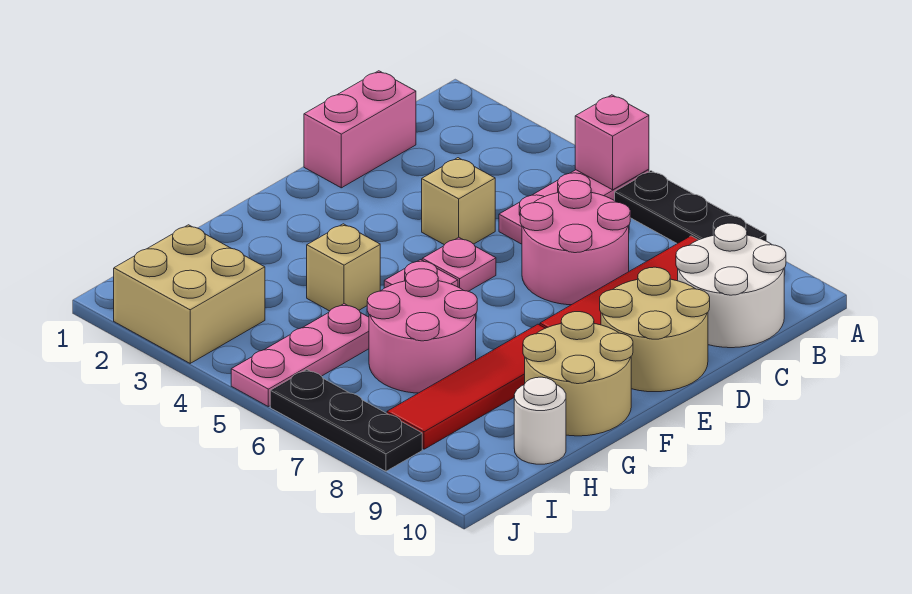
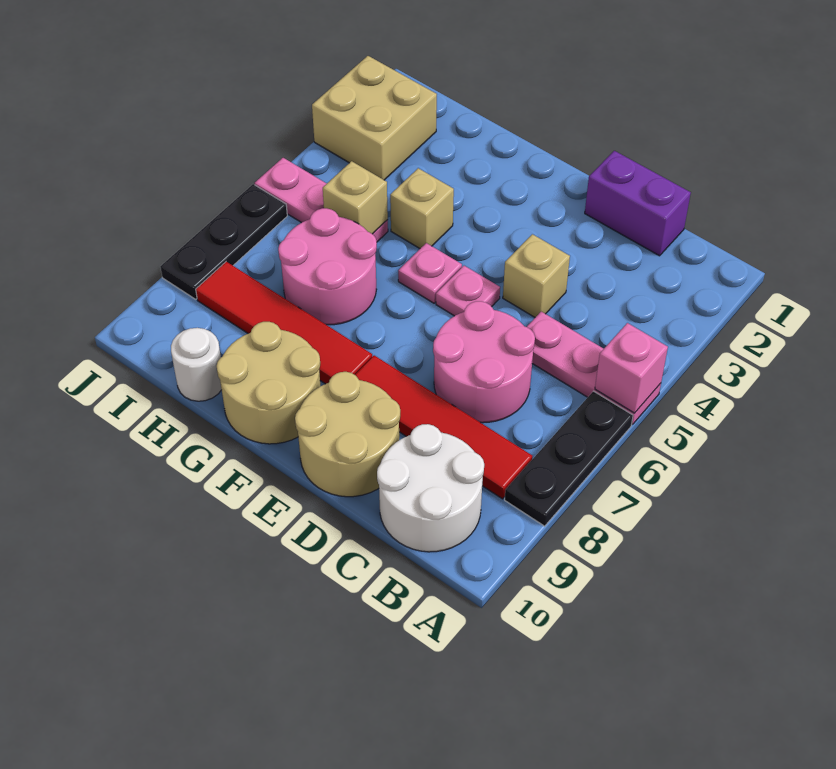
pink 1x2 brick [304,71,416,188] -> purple 1x2 brick [585,151,691,256]
none -> tan 1x1 brick [323,161,388,234]

